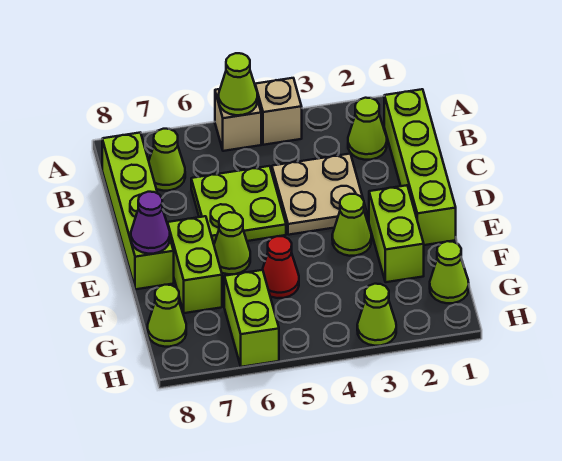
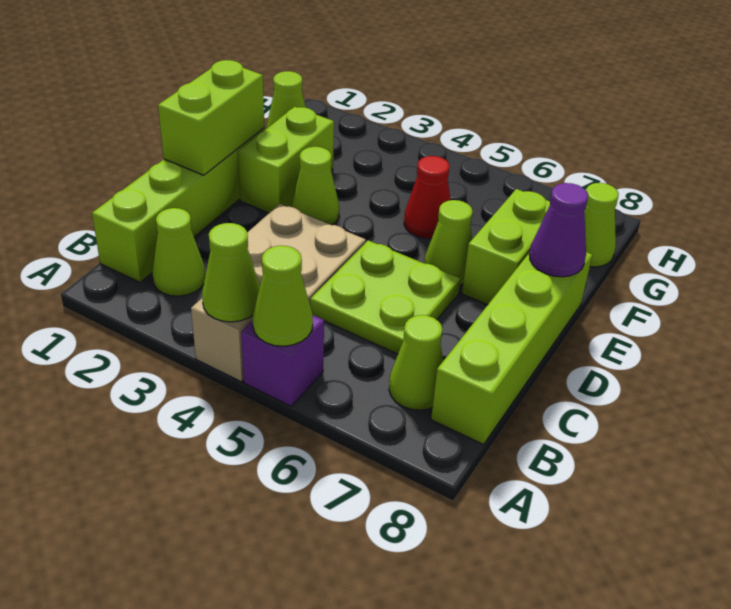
tan 1x1 brick [215,89,261,151] -> purple 1x1 brick [241,315,324,406]
lime 1x2 brick [224,270,279,367] -> lime 1x2 brick moved to [158,60,264,175]
lime 1x1 cone [357,284,396,346] -> lime 1x1 cone moved to [202,223,260,322]

